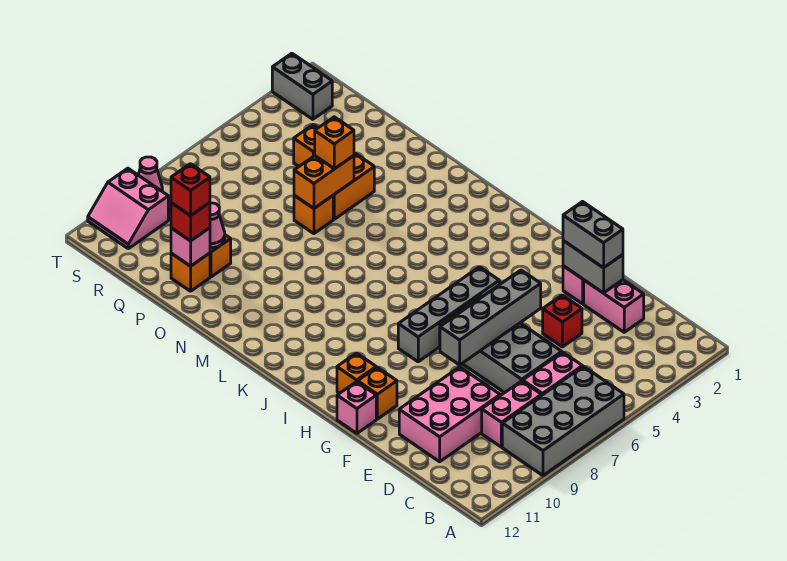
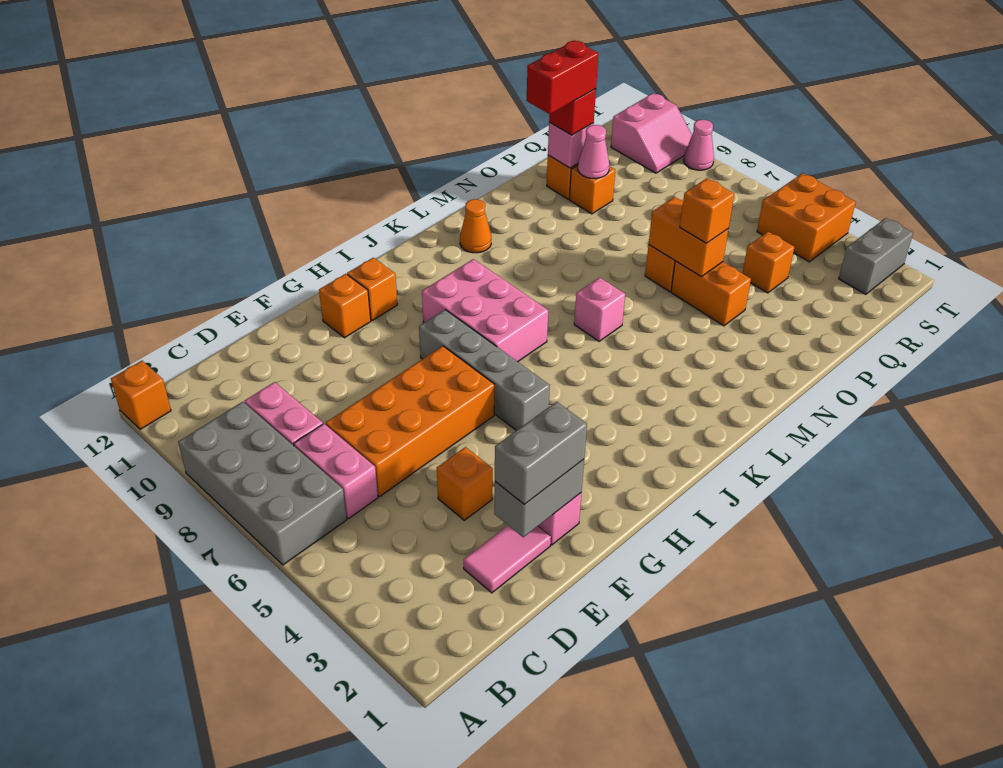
none -> orange 1x1 brick [111,361,171,429]
pink 1x2 brick [584,280,644,332] -> pink 1x2 tile [464,525,551,593]
grey 2x4 brick [440,295,562,393] -> orange 2x4 brick [326,346,495,497]
pink 2x3 brick [399,367,500,462] -> pink 2x3 brick moved to [422,259,548,362]
red 1x1 brick [543,295,582,347] -> orange 1x1 brick [437,447,493,520]
grey 1x4 brick [440,270,541,365] -> none
pink 1x1 brick [337,382,376,433] -> pink 1x1 brick moved to [574,278,625,341]
none -> orange 1x1 cone [460,199,491,253]
red 1x1 brick [171,164,210,216] -> red 1x2 brick [527,40,599,114]
none -> orange 2x2 brick [757,173,856,262]
pink 2x2 slope [88,168,168,249] -> pink 2x2 slope turned to [611,93,692,173]

